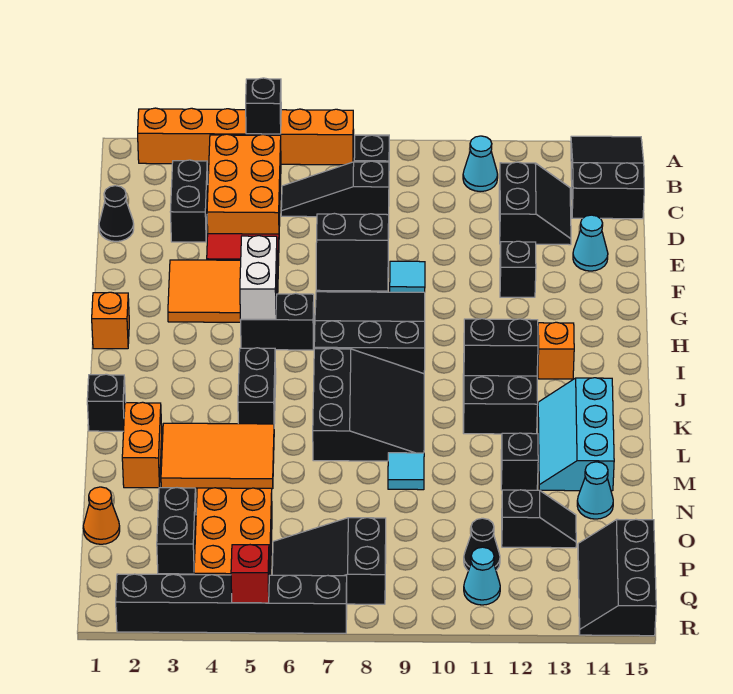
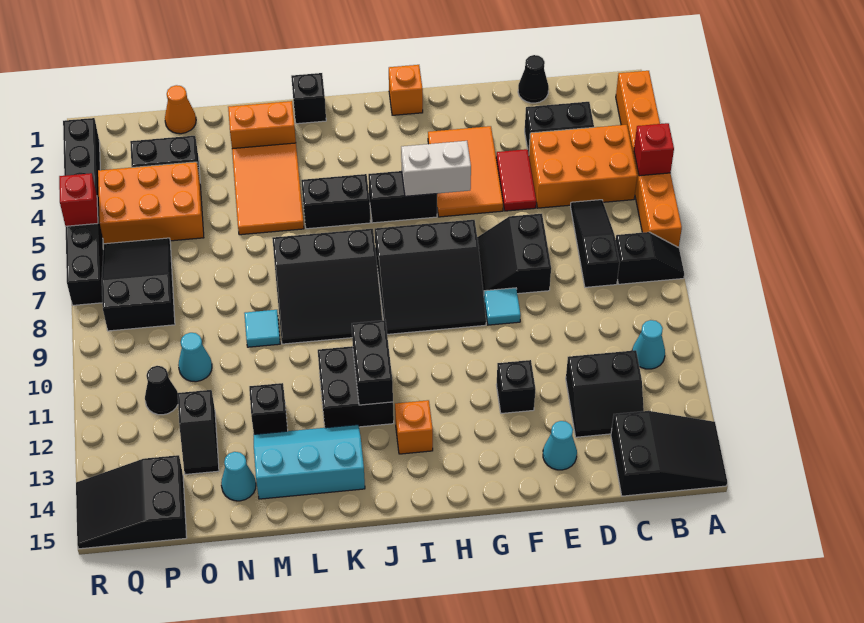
black 1x1 brick [246,78,281,134] -> red 1x1 brick [634,123,674,176]
black 3x3 slope [314,292,425,374] -> black 3x3 slope turned to [375,220,486,334]
black 1x2 brick [241,293,314,350] -> black 1x2 brick turned to [368,171,437,223]
black 2x3 slope [578,519,656,636] -> black 2x3 slope turned to [76,455,187,549]
cyan 1x1 cone [464,547,500,605] -> cyan 1x1 cone moved to [178,333,212,382]

